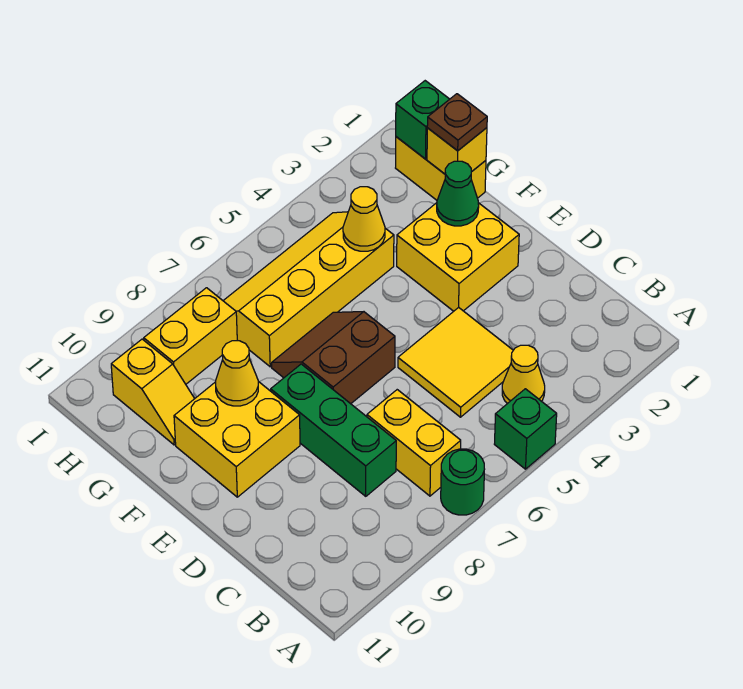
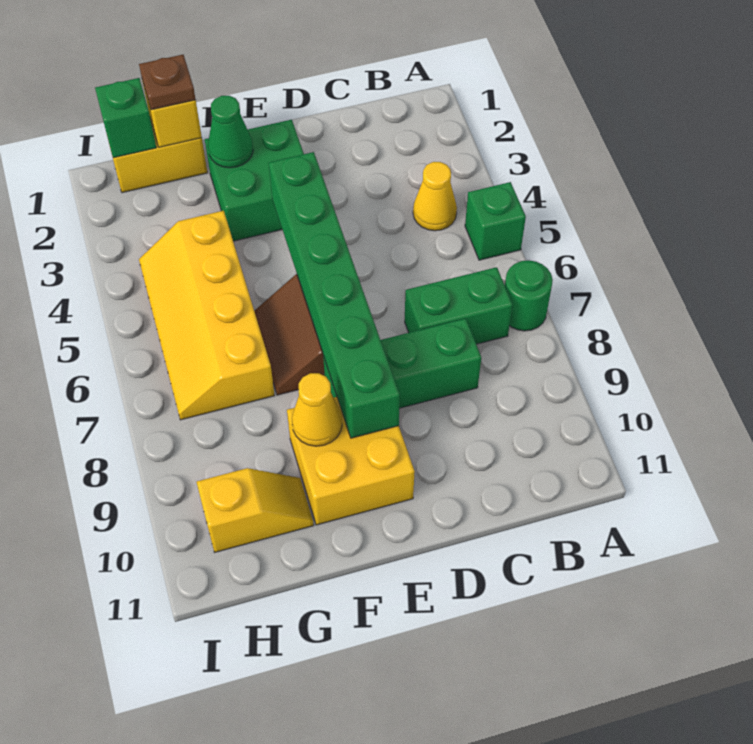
yellow 1x2 brick [367,390,461,496] -> green 1x2 brick [405,267,512,344]
yellow 2x2 tile [398,307,513,417] -> none
yellow 2x2 brick [397,203,519,311] -> green 2x2 brick [205,120,304,241]
none -> green 1x6 brick [269,152,400,438]
yellow 1x1 cone [343,187,385,251] -> none
yellow 1x2 brick [144,288,237,384] -> none

